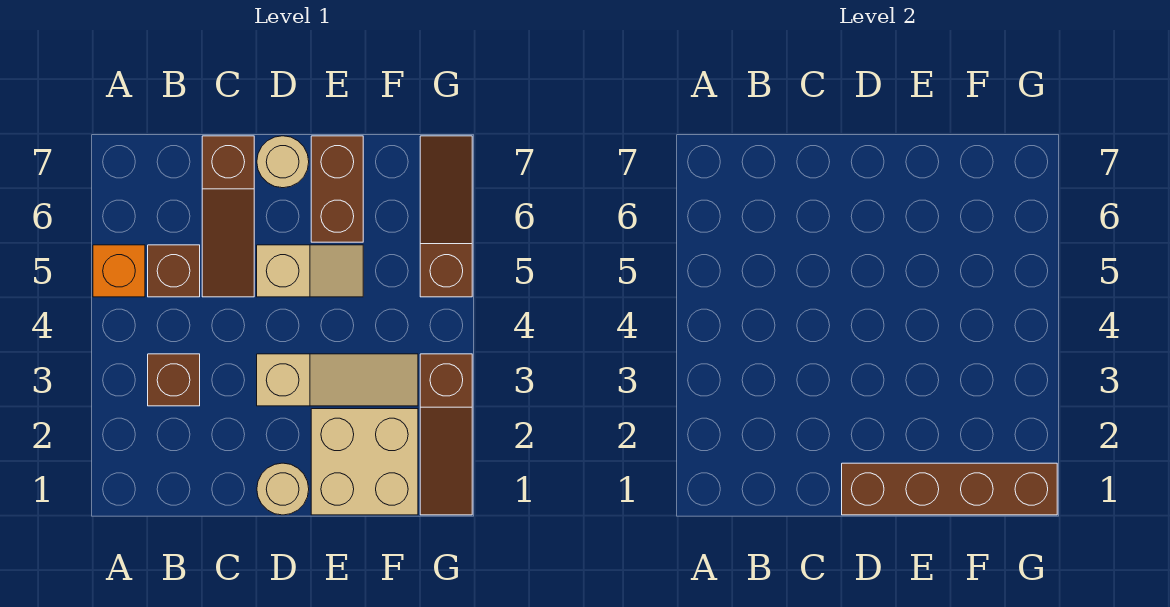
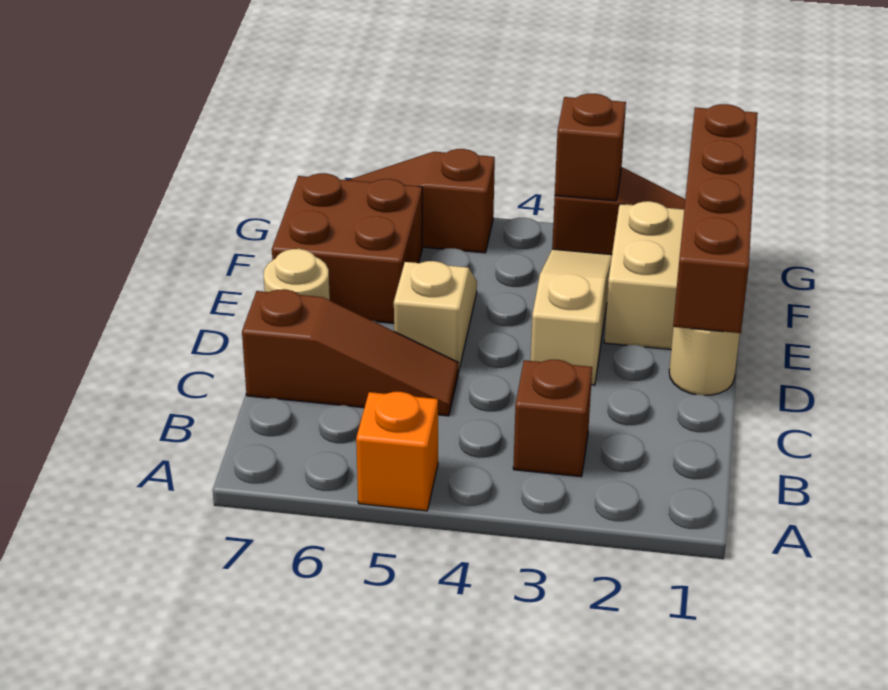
brown 1x1 brick [148,245,200,297] -> brown 1x1 brick moved to [555,94,626,201]
brown 1x2 brick [311,136,363,242] -> brown 2x2 brick [272,173,422,323]

